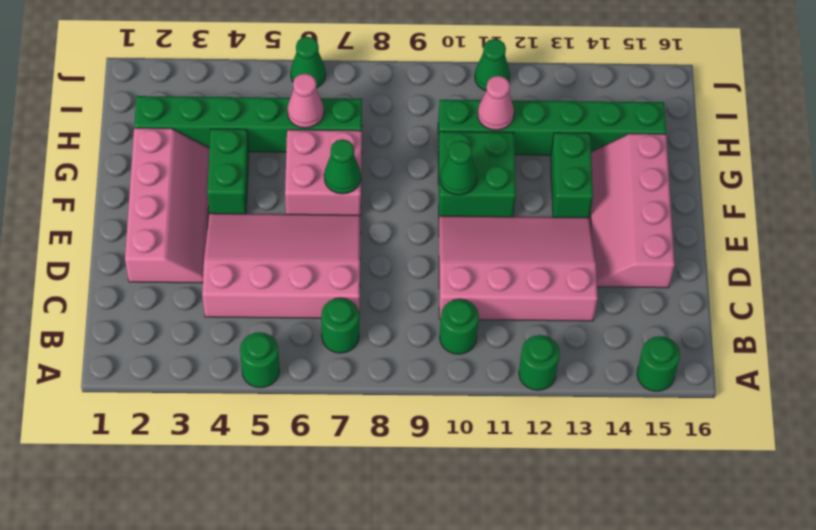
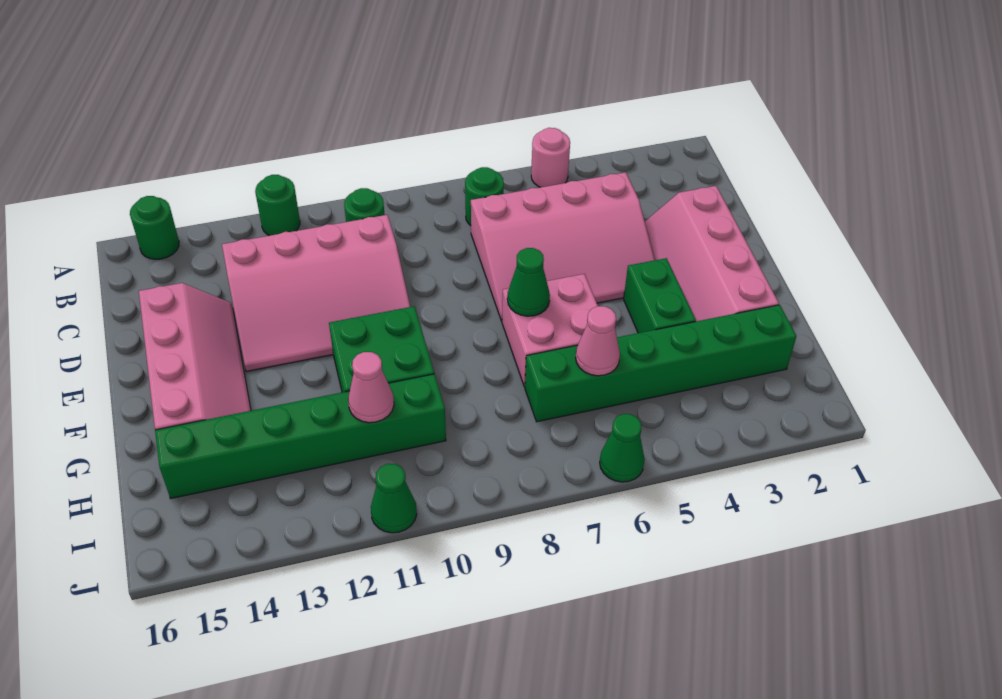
green 1x1 round brick [240,332,280,388] -> pink 1x1 round brick [531,128,570,187]
green 1x1 cone [440,141,477,195] -> none
green 1x2 brick [551,133,593,218] -> none

